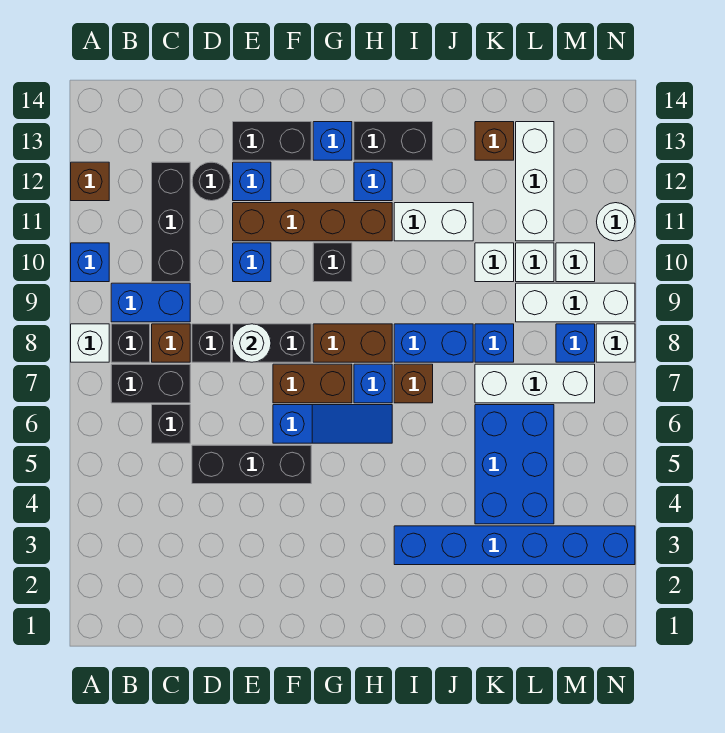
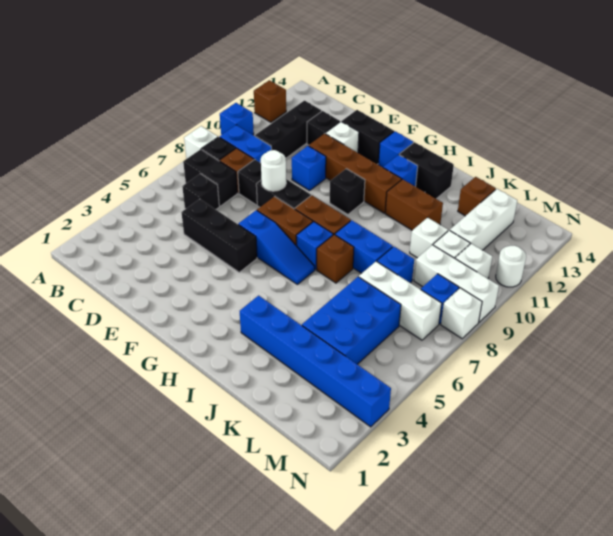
black 1x1 round brick [192,162,231,201] -> black 1x1 brick [307,111,340,145]
blue 1x1 brick [233,162,271,201] -> white 1x1 brick [325,122,359,153]
white 1x2 brick [394,203,473,241] -> brown 1x2 brick [385,179,443,230]

